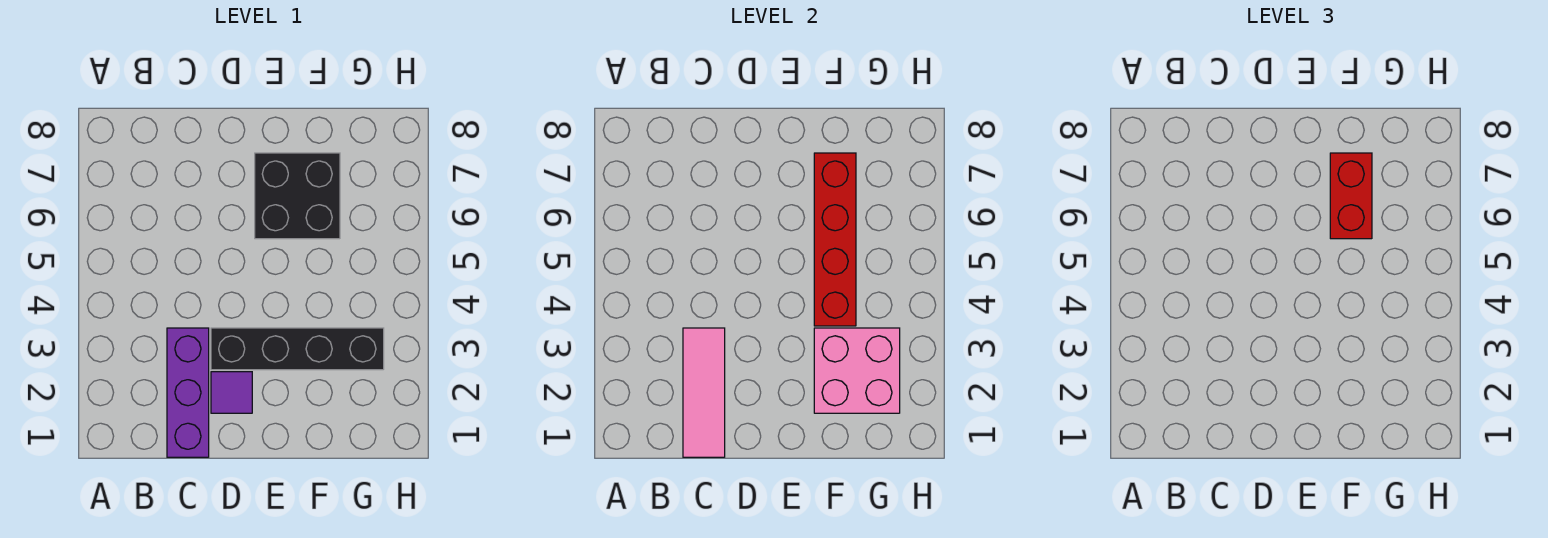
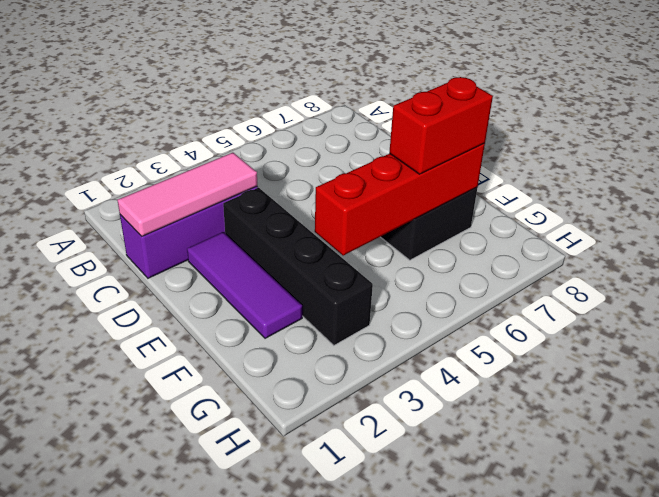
purple 1x1 tile [211,372,252,413] -> purple 1x3 tile [187,232,302,338]
pink 2x2 brick [814,328,900,413] -> none

